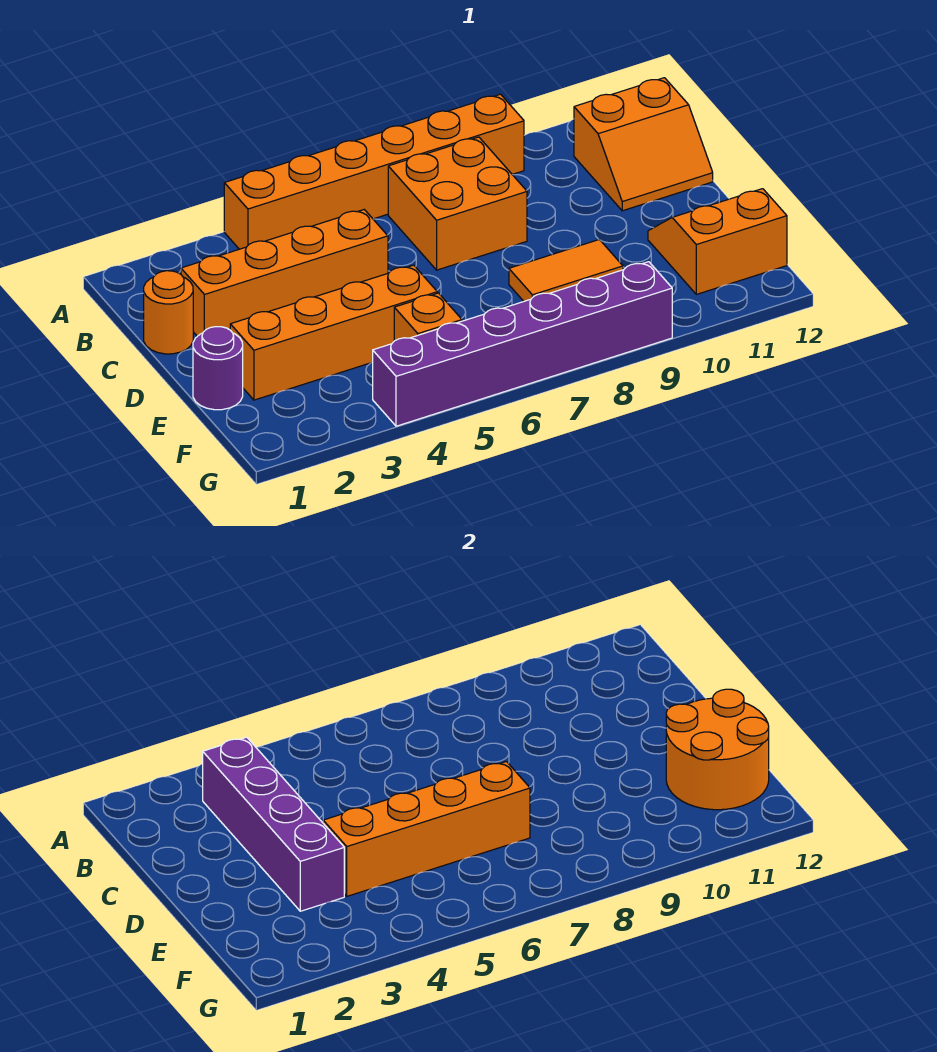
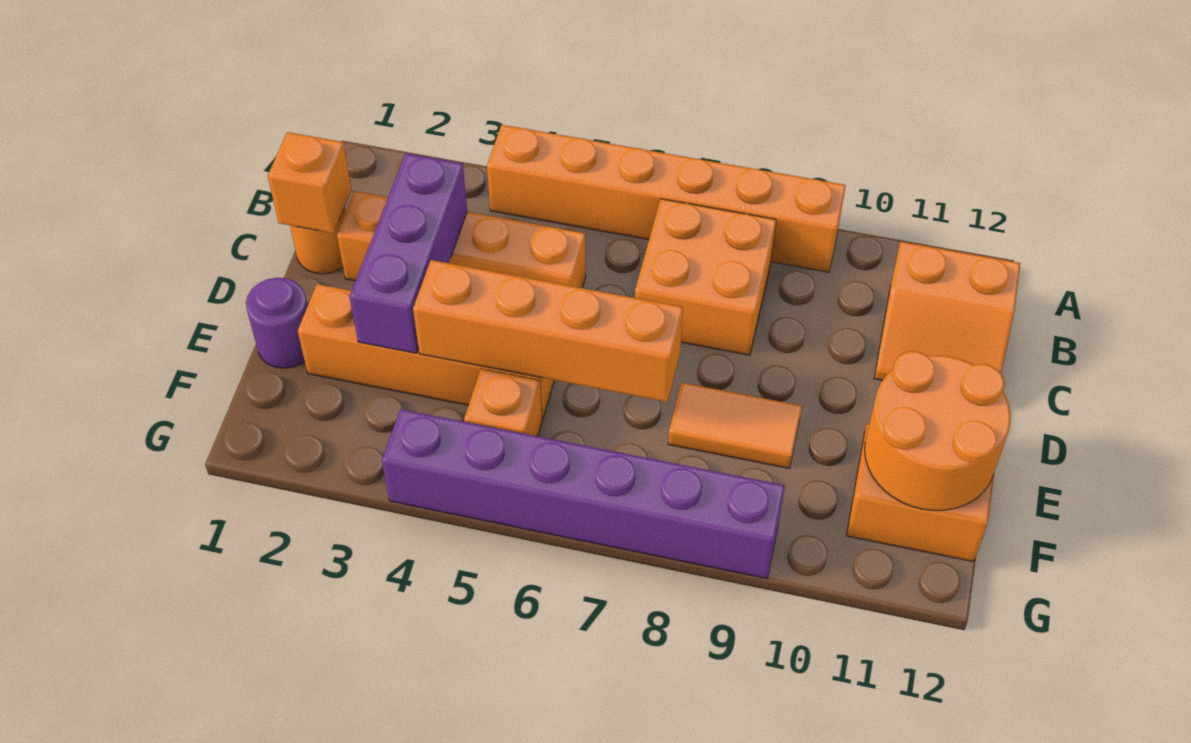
purple 1x4 brick [203,737,344,911] -> purple 1x3 brick [350,153,467,353]
none -> orange 1x1 brick [268,132,352,233]

